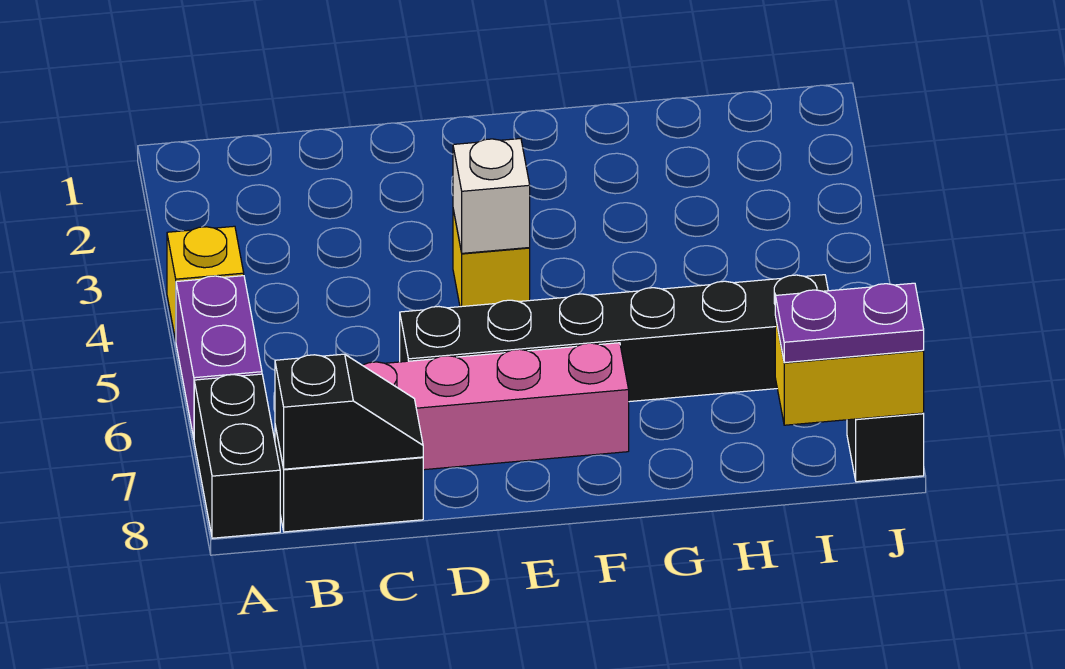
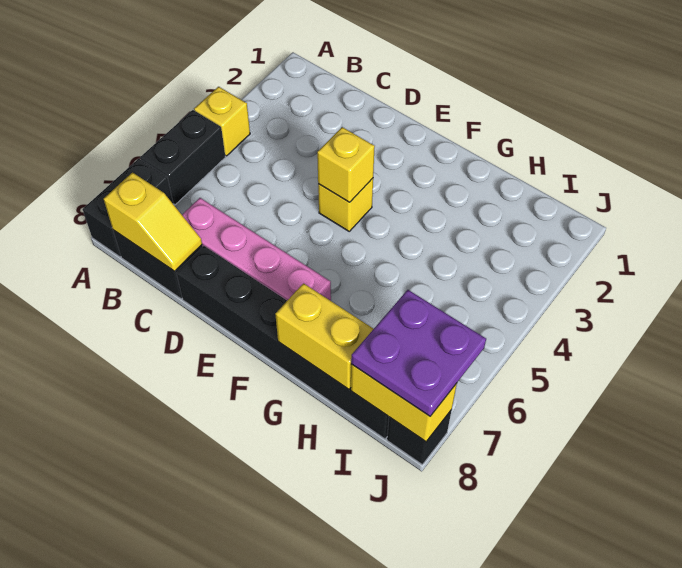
purple 1x2 brick [176,276,262,438] -> black 1x2 brick [140,110,225,205]
black 1x2 slope [275,354,423,469] -> yellow 1x2 slope [104,173,202,271]
black 1x6 brick [400,275,828,402] -> black 1x6 brick moved to [176,246,389,439]
white 1x1 brick [453,139,530,253] -> yellow 1x1 brick [317,127,375,202]
none -> yellow 1x2 brick [275,283,373,389]
purple 1x2 plate [775,283,924,363] -> purple 2x2 plate [351,290,486,416]

